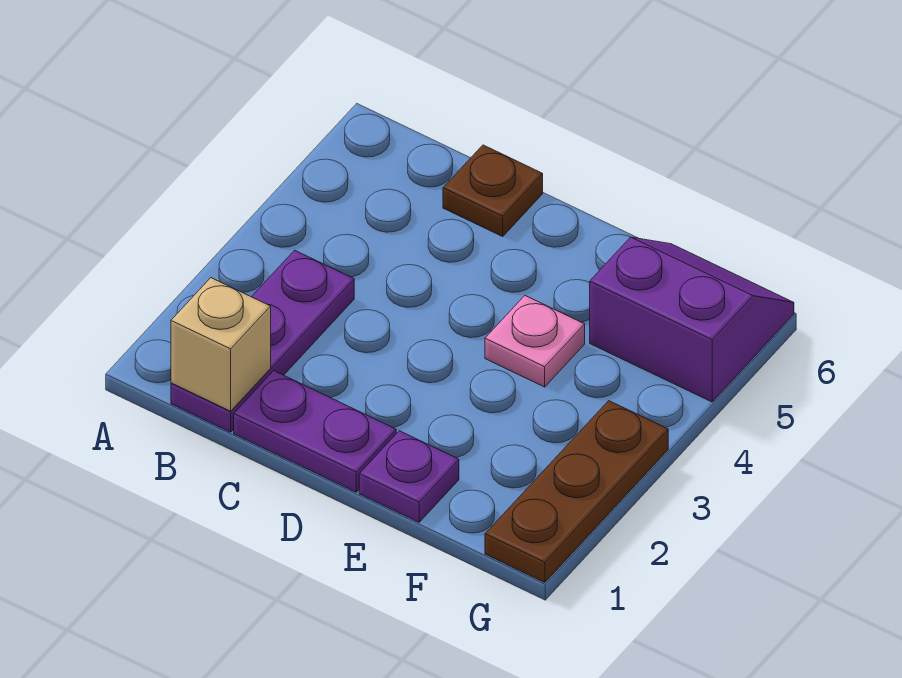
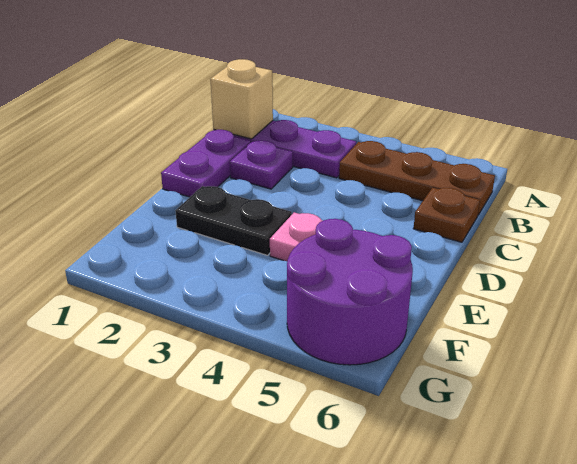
purple 1x1 plate [359,431,459,522] -> purple 1x1 plate moved to [230,140,293,189]
none -> black 1x2 plate [175,186,292,255]
purple 2x2 slope [590,237,794,402] -> purple 2x2 round brick [287,219,413,365]
brown 1x3 plate [485,401,668,583] -> brown 1x3 plate moved to [339,141,495,215]

